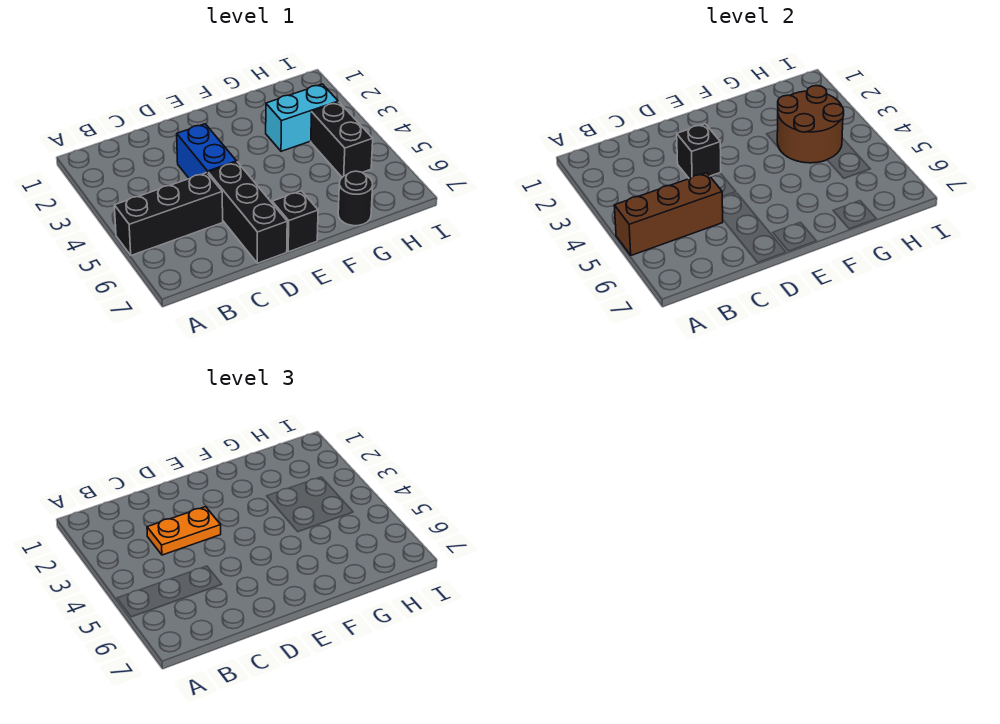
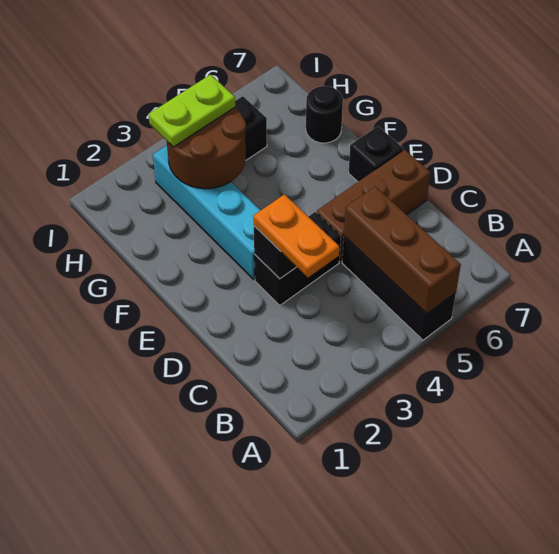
blue 1x2 brick [177,124,237,179] -> black 1x2 brick [254,212,341,305]
black 1x3 brick [208,162,287,263] -> brown 1x3 brick [317,150,430,262]
cyan 1x2 brick [266,84,338,151] -> cyan 1x4 brick [153,145,260,279]
none -> lime 1x2 plate [148,75,235,147]

